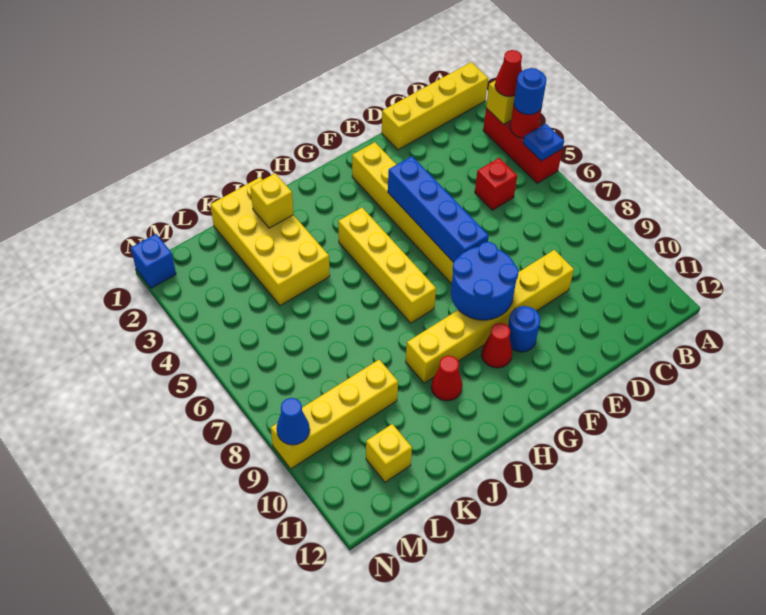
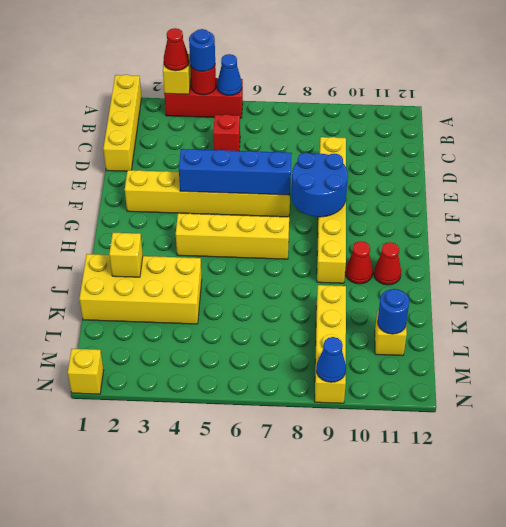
blue 1x1 plate [523,124,564,161] -> blue 1x1 cone [217,54,242,95]
blue 1x1 round brick [508,306,540,352] -> blue 1x1 round brick moved to [378,289,409,334]
red 1x1 cone [481,323,512,368] -> red 1x1 cone moved to [374,242,401,285]
blue 1x1 brick [131,234,176,288] -> yellow 1x1 brick [68,349,104,394]

